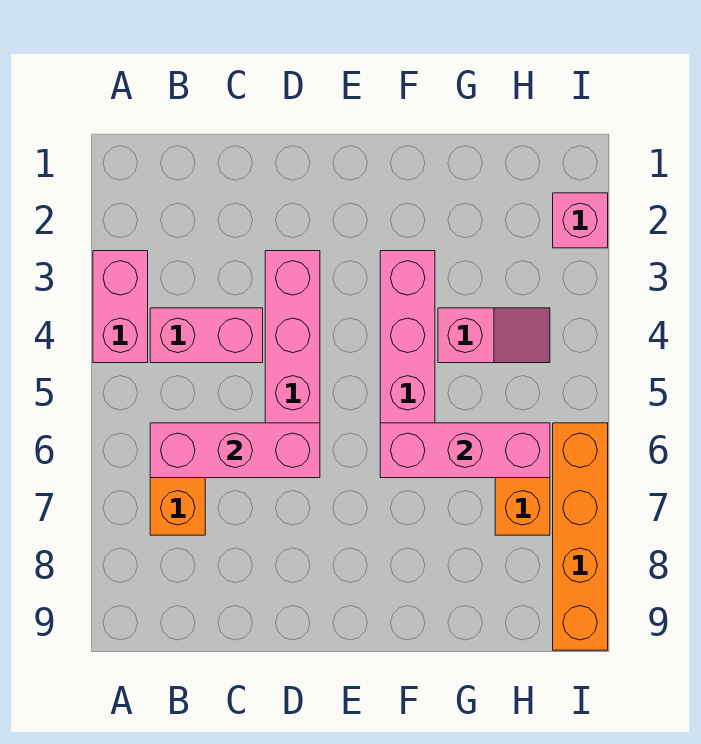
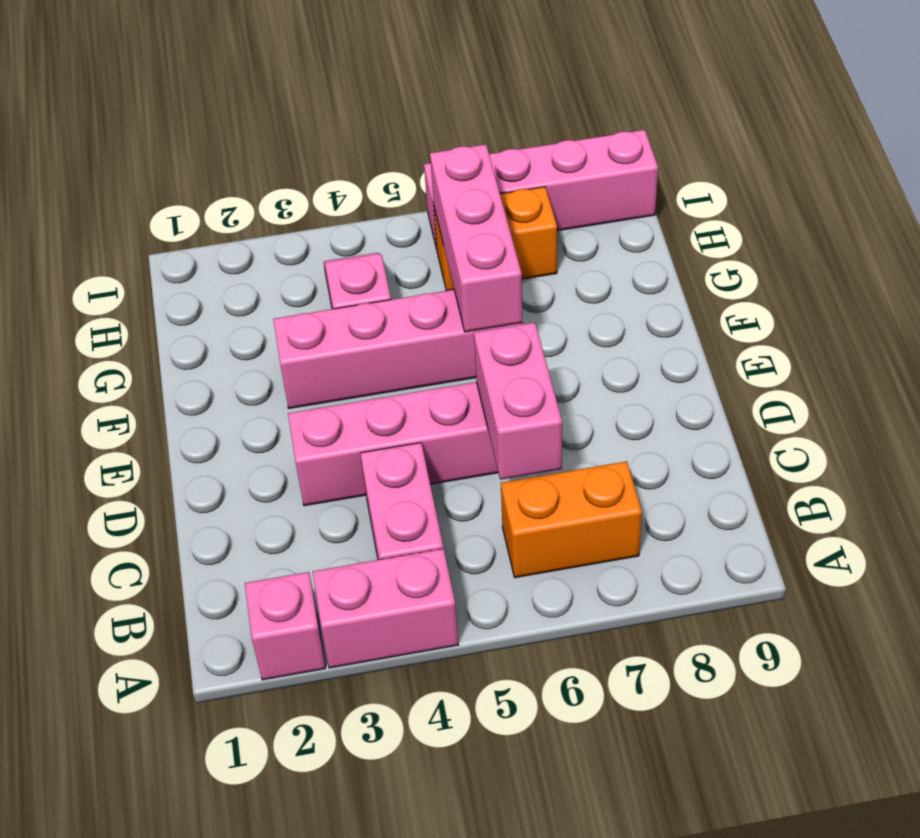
pink 1x3 brick [150,423,320,478] -> pink 1x2 brick [474,323,562,480]
pink 1x1 brick [553,193,608,248] -> pink 1x1 brick moved to [245,572,326,680]
orange 1x4 brick [553,423,608,650] -> pink 1x4 brick [424,130,658,248]

